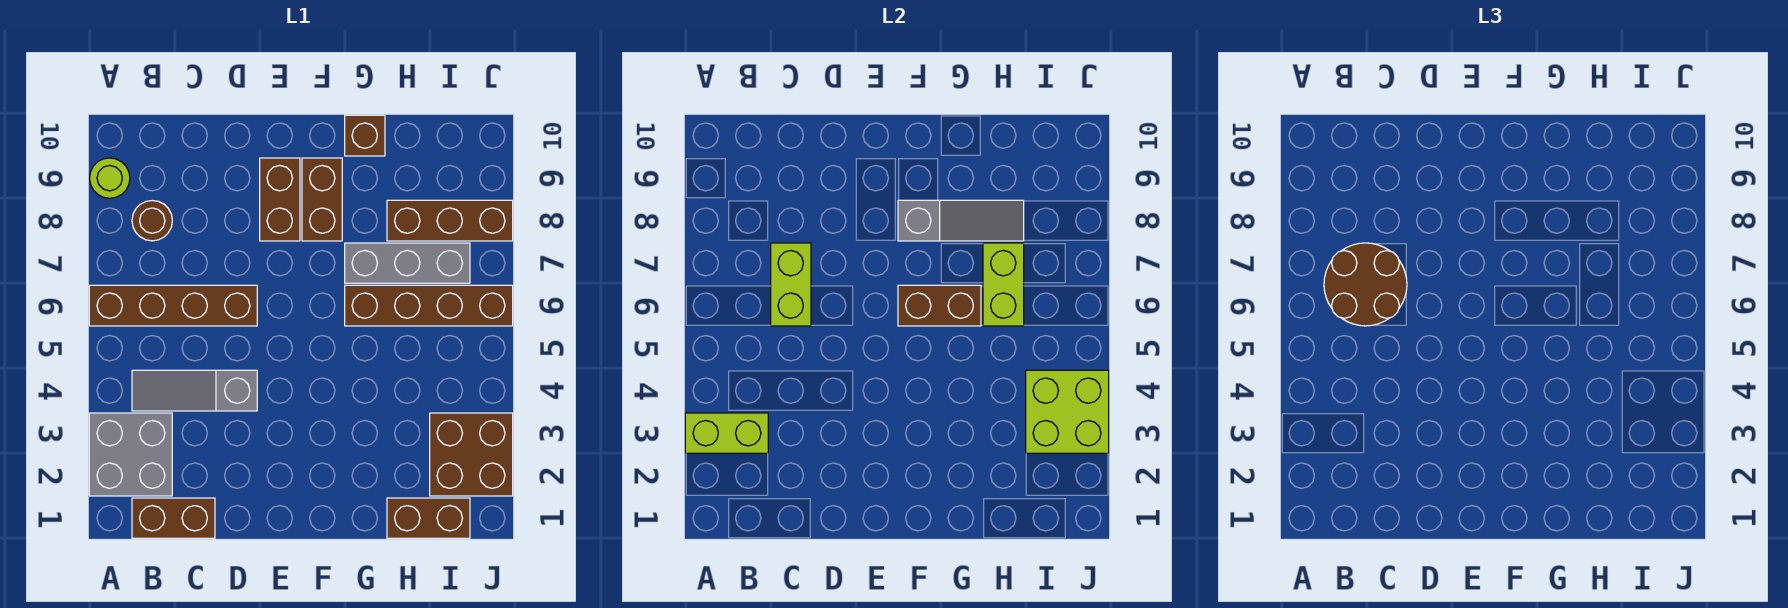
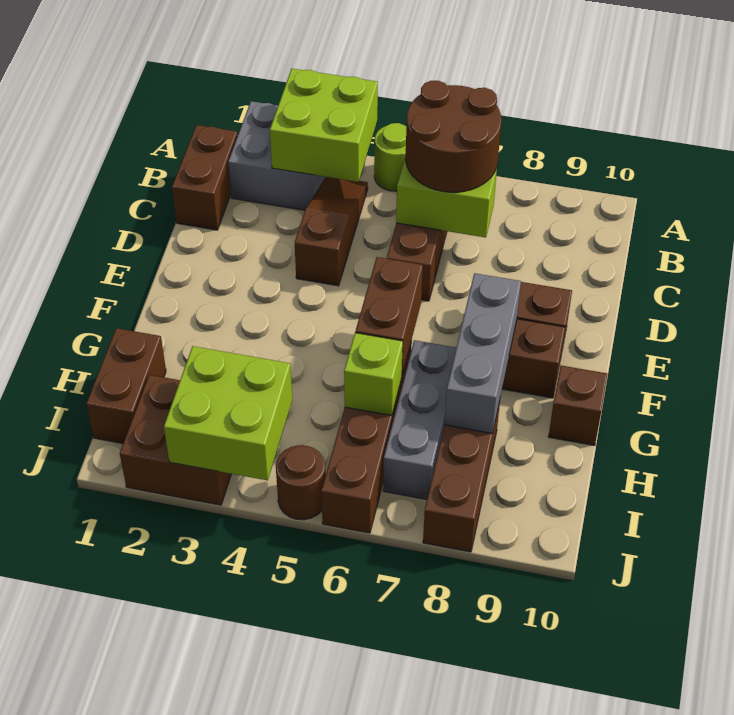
lime 1x2 brick [685,413,768,453] -> lime 2x2 brick [270,69,378,182]
lime 1x1 round brick [90,158,130,198] -> lime 1x1 round brick moved to [374,123,406,191]
grey 1x3 slope [132,370,257,411] -> brown 1x3 slope [295,177,368,286]
brown 1x1 round brick [132,200,172,241] -> brown 1x1 round brick moved to [276,445,326,520]
grey 1x3 slope [898,200,1024,241] -> grey 1x3 brick [445,273,521,434]
lime 1x2 brick [983,243,1024,326] -> lime 1x1 brick [344,333,403,416]

